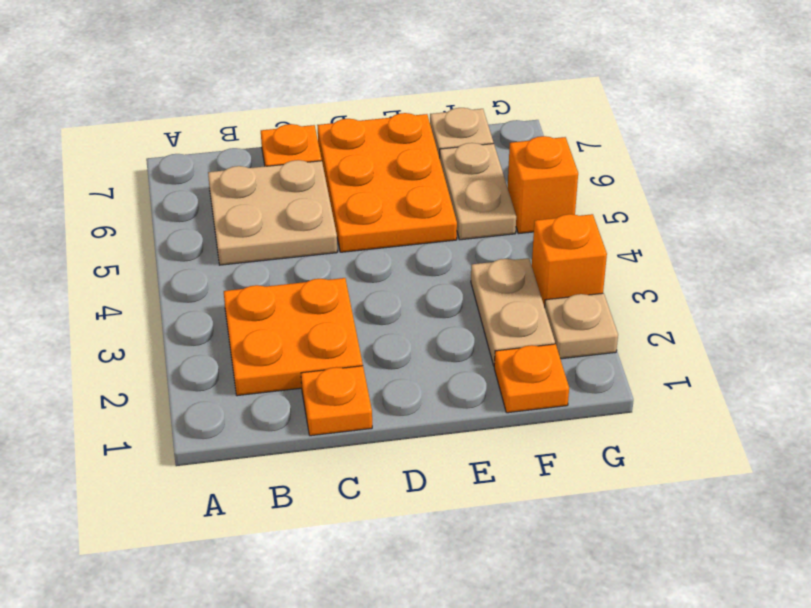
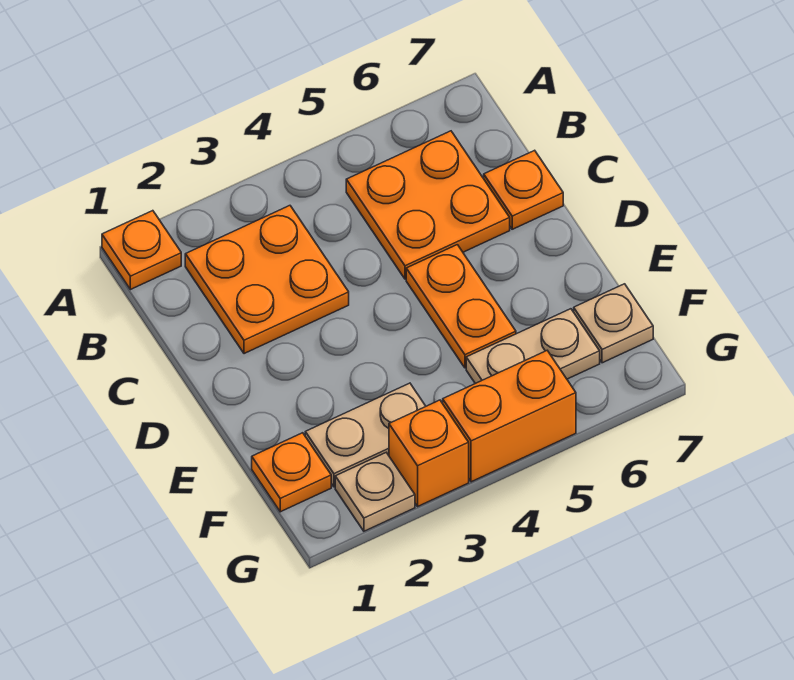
tan 2x2 plate [208,160,337,265] -> orange 2x2 plate [346,131,510,279]
orange 1x1 plate [301,366,372,436] -> orange 1x1 plate moved to [102,211,181,290]
orange 2x3 plate [317,113,457,252] -> orange 1x2 plate [406,245,516,368]
orange 1x1 brick [508,136,578,234] -> orange 1x2 brick [443,351,576,482]

